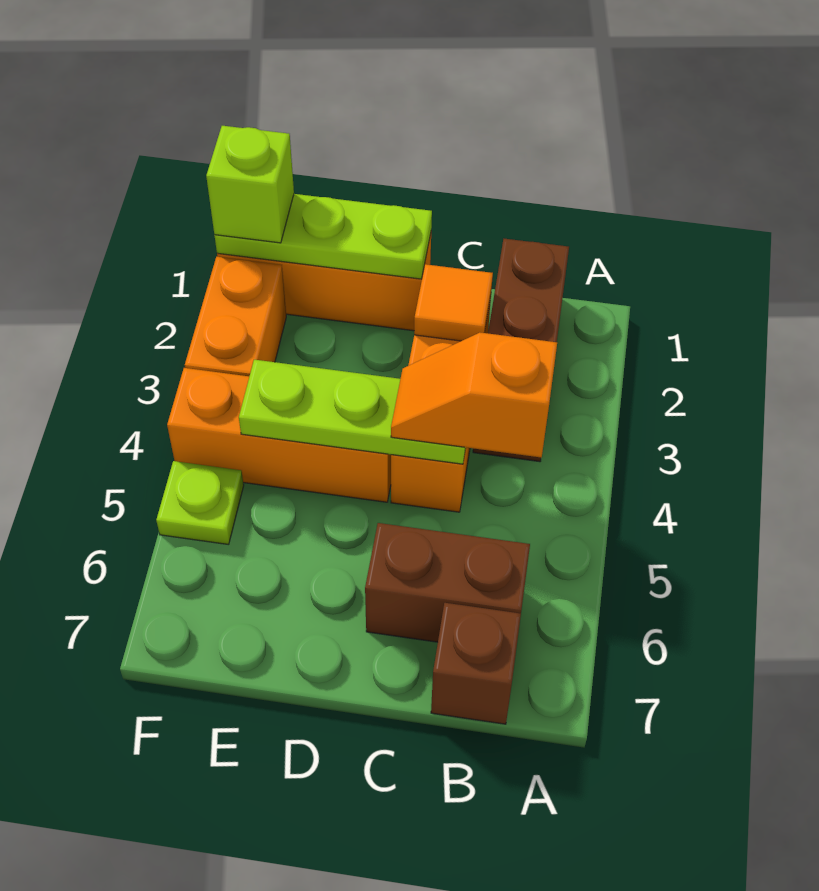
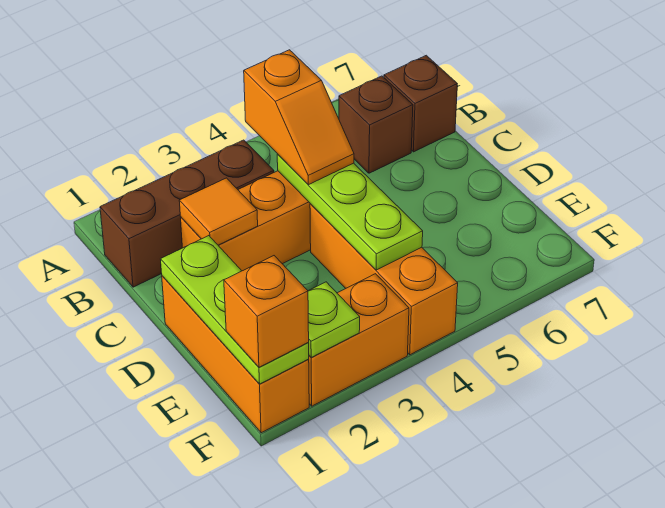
brown 1x2 brick [365,523,530,642] -> brown 1x1 brick [339,76,413,173]
lime 1x1 brick [206,126,294,243] -> orange 1x1 brick [224,256,309,367]
lime 1x1 plate [156,461,244,545] -> lime 1x1 plate moved to [308,282,360,357]

